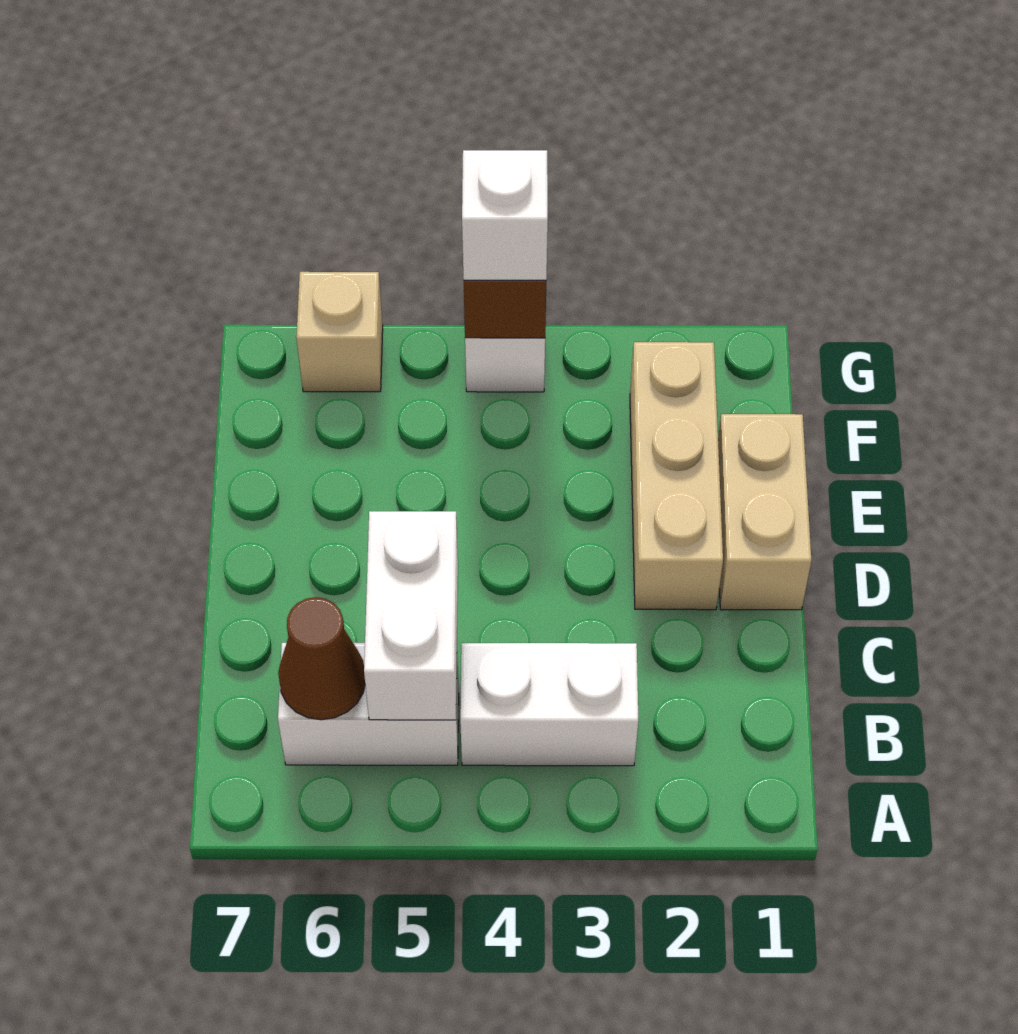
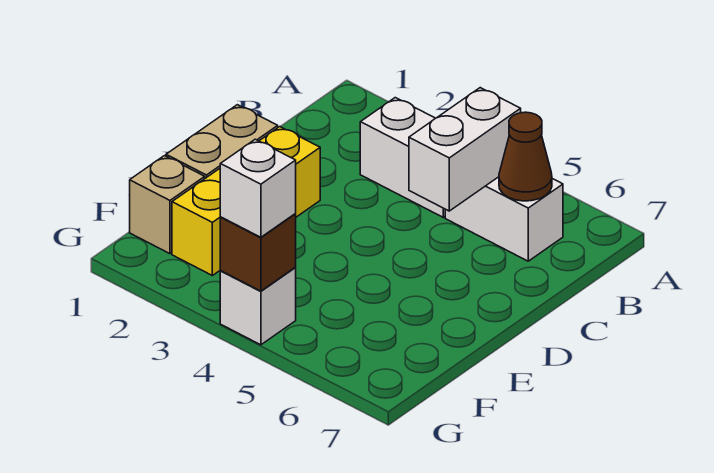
tan 1x3 brick [630,342,723,610] -> yellow 1x3 brick [172,127,320,275]
tan 1x1 brick [296,272,383,392] -> tan 1x1 brick moved to [130,156,205,254]

